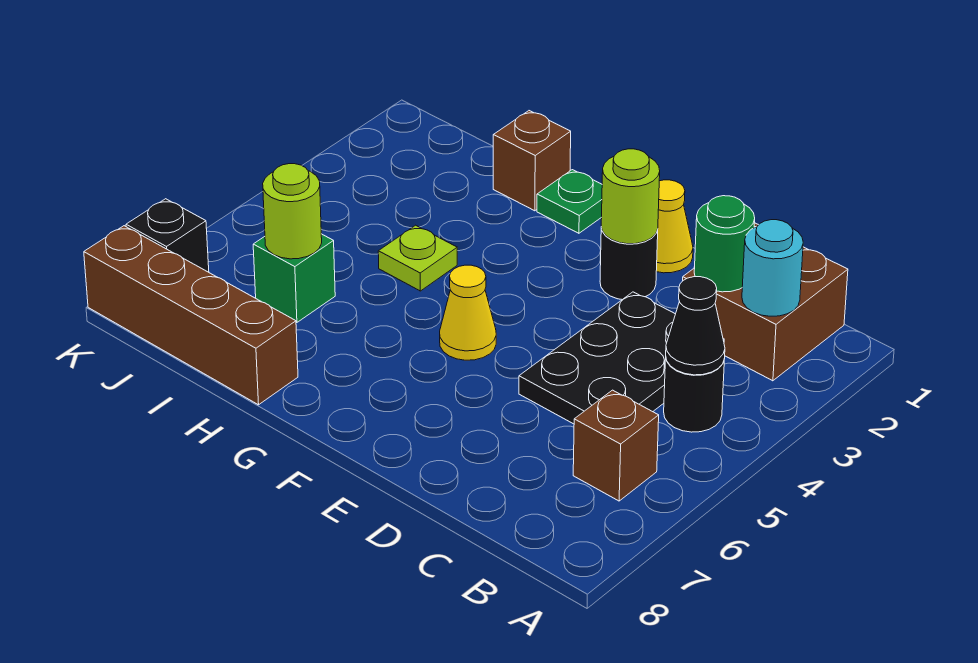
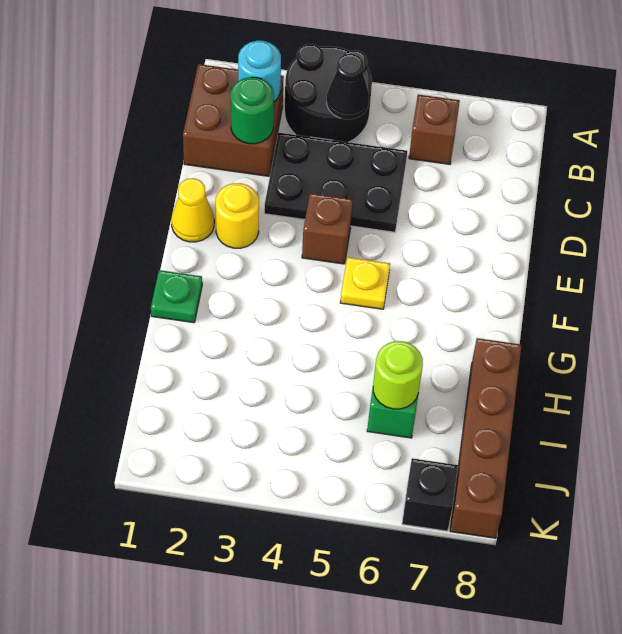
black 1x1 round brick [664,360,724,432] -> black 2x2 round brick [284,44,372,142]
black 1x1 round brick [600,227,658,300] -> yellow 1x1 round brick [216,183,259,248]
lime 1x1 round brick [601,149,660,244] -> none
yellow 1x1 cone [440,265,496,360] -> yellow 1x1 plate [340,257,390,309]
brown 1x1 brick [493,111,571,211] -> brown 1x1 brick moved to [302,193,353,264]
lime 1x1 plate [378,225,457,291] -> none

